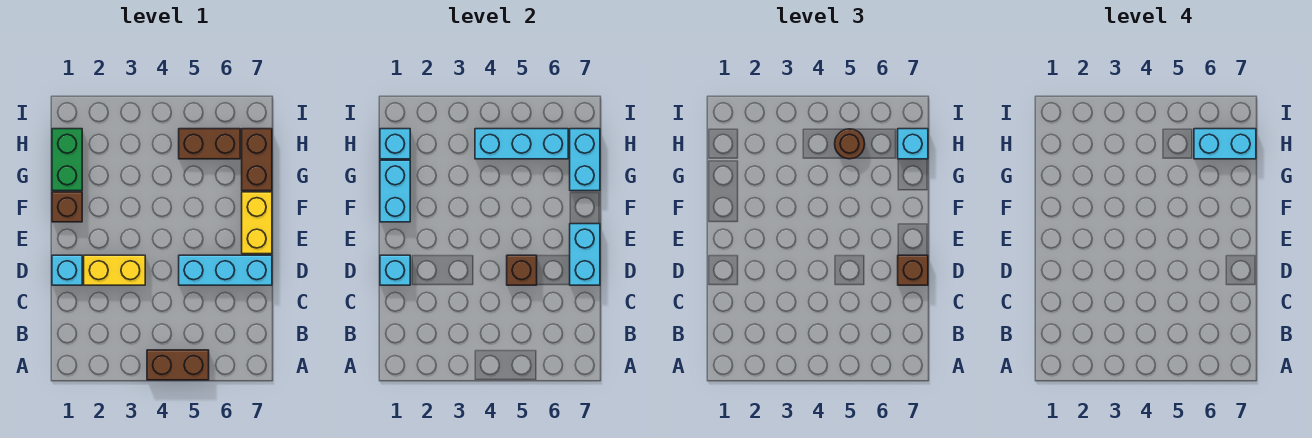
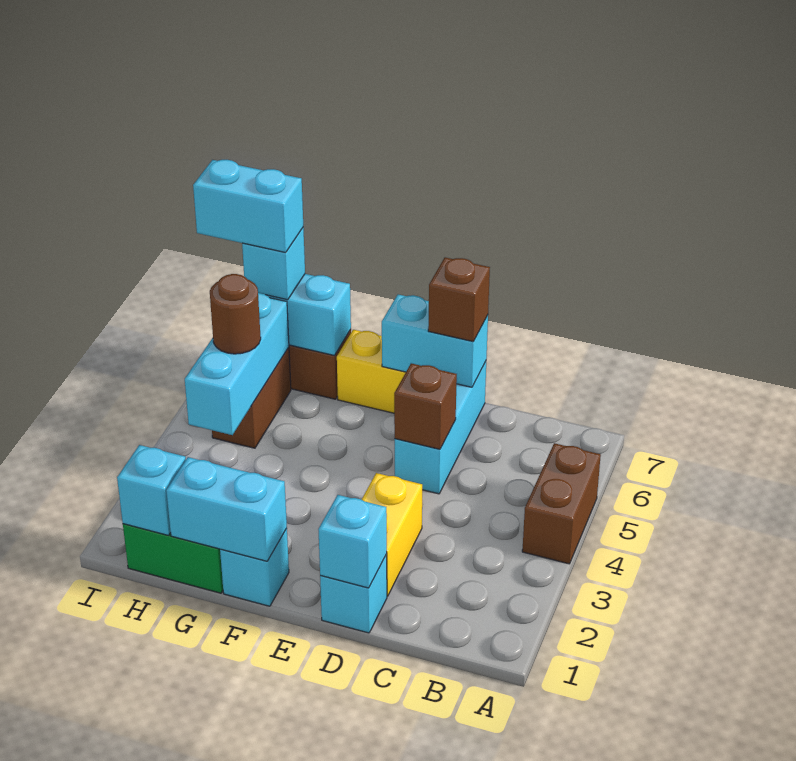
brown 1x1 brick [52,192,82,222] -> cyan 1x1 brick [220,528,289,606]
cyan 1x2 brick [1194,129,1256,159] -> cyan 1x2 brick turned to [193,160,303,252]

